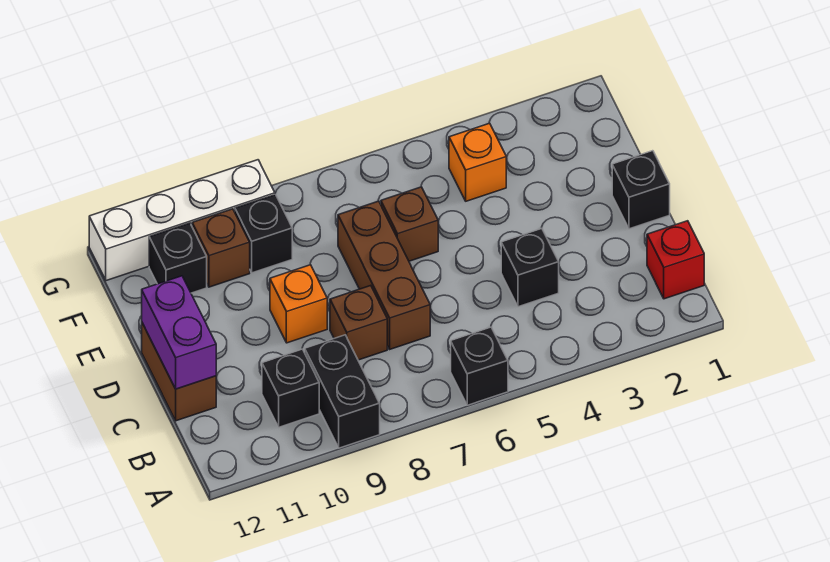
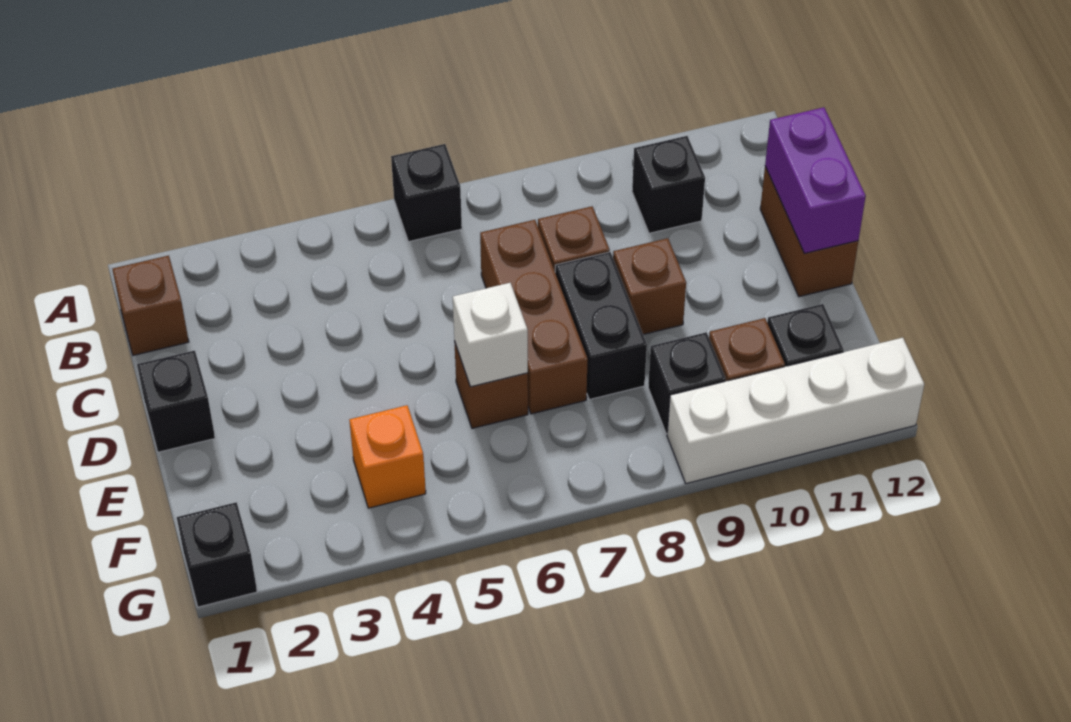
black 1x2 brick [305,335,380,448] -> black 1x2 brick moved to [555,252,647,400]
red 1x1 brick [647,221,704,299] -> brown 1x1 brick [112,256,189,355]
black 1x1 brick [501,229,559,307] -> black 1x1 brick moved to [177,502,257,607]
orange 1x1 brick [270,265,327,343] -> brown 1x1 brick [613,238,686,334]
none -> white 1x1 brick [453,283,528,387]

